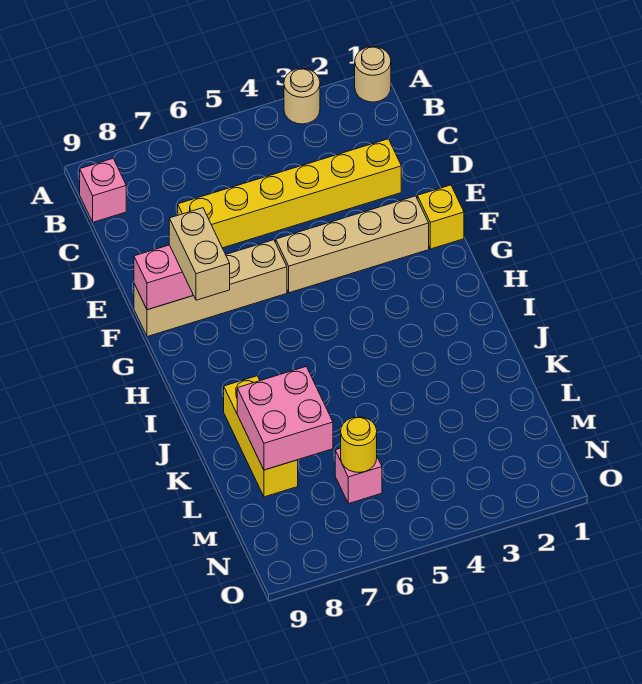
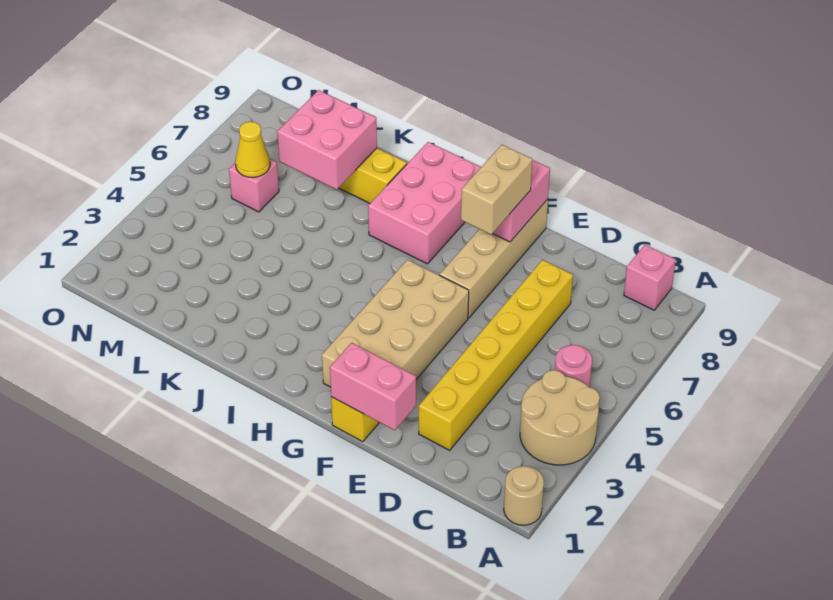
tan 1x1 round brick [284,68,320,124] -> tan 2x2 round brick [520,370,600,465]
none -> pink 1x1 round brick [555,345,592,387]
none -> pink 1x2 brick [330,343,416,430]
tan 1x4 brick [276,196,429,293] -> tan 2x4 brick [322,260,469,387]
tan 1x2 brick [169,208,230,300] -> tan 1x2 brick turned to [461,145,532,234]
none -> pink 2x3 brick [368,142,481,264]
yellow 1x1 round brick [341,417,377,472] -> yellow 1x1 cone [235,122,270,178]

